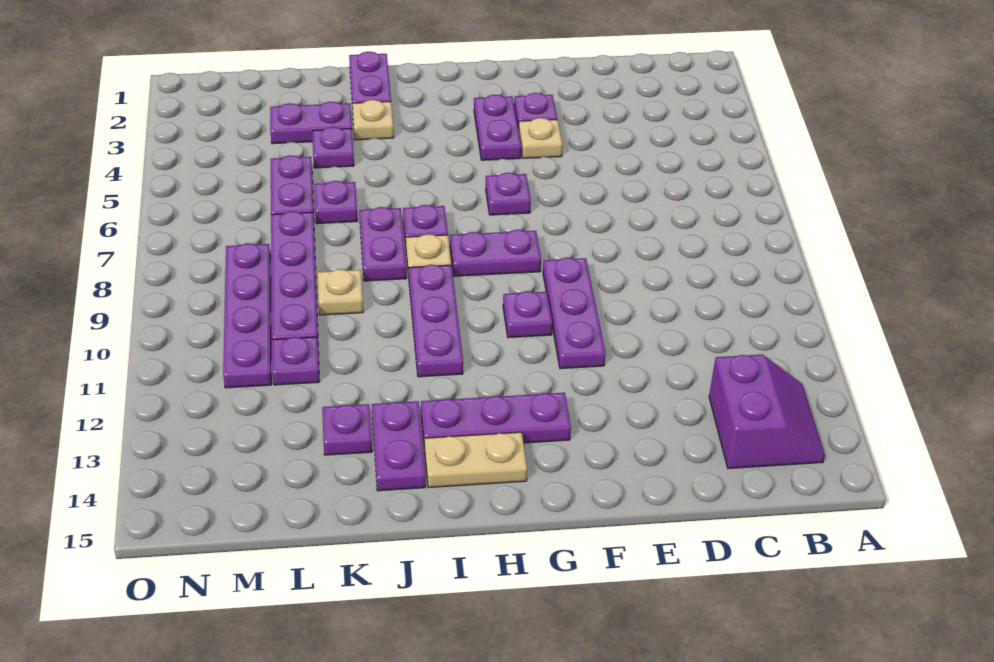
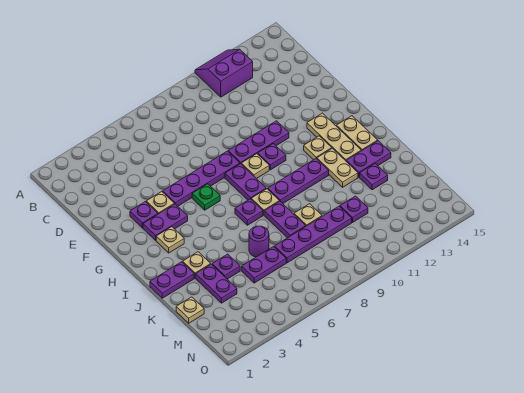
purple 2x2 slope [709,355,825,468] -> purple 2x2 slope moved to [195,49,253,97]
purple 1x1 plate [486,173,531,215] -> green 1x1 plate [192,184,220,210]
none -> tan 1x1 plate [241,154,269,179]
purple 1x3 plate [421,393,571,449] -> tan 1x3 plate [307,113,361,161]
none -> tan 1x1 plate [156,227,184,253]
none -> tan 1x1 plate [304,136,332,160]
none -> tan 1x2 plate [316,148,358,187]
purple 1x2 plate [359,207,406,281] -> purple 1x2 plate turned to [264,201,306,238]
purple 1x1 plate [314,181,358,224] -> purple 1x1 round brick [249,226,269,257]
none -> tan 1x1 plate [176,297,204,323]
purple 1x4 plate [223,243,271,388] -> purple 1x4 plate moved to [163,151,240,206]

